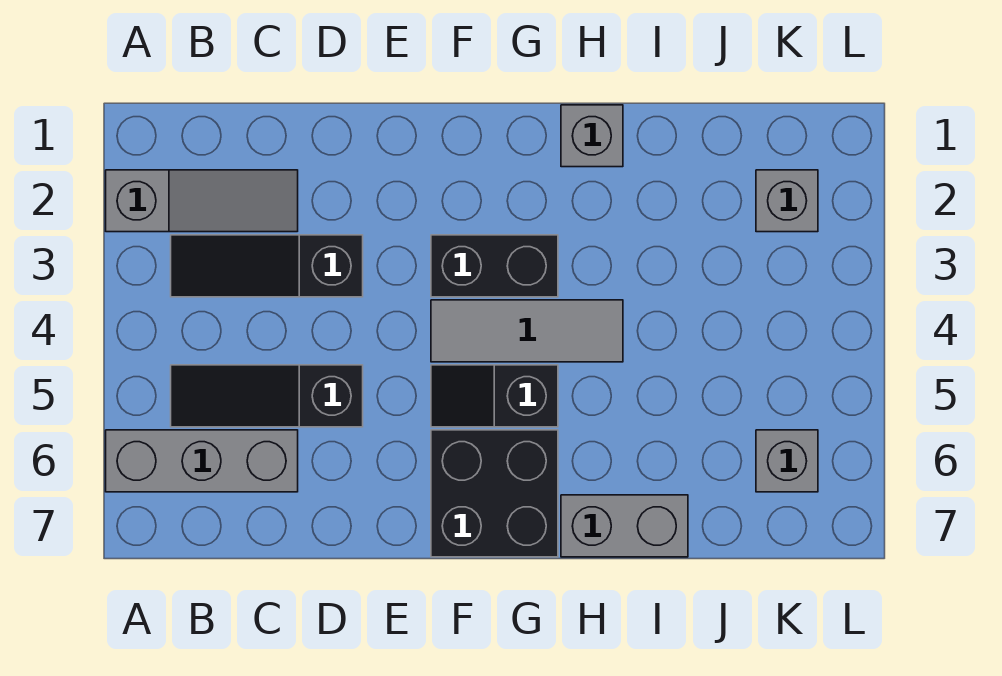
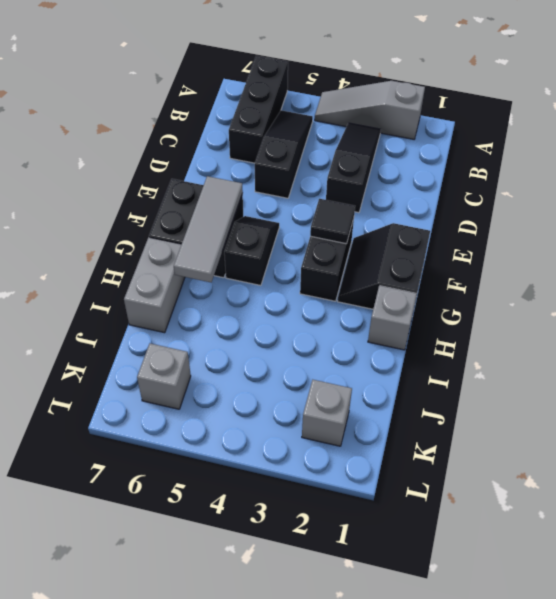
grey 1x3 slope [106,170,298,232] -> grey 1x3 slope turned to [315,81,425,139]
grey 1x3 brick [106,430,298,492] -> black 1x3 brick [229,56,288,163]
none -> black 2x2 slope [338,223,430,309]
none -> black 1x1 tile [310,199,355,244]
grey 1x3 tile [431,300,623,362] -> grey 1x3 tile moved to [174,176,243,282]

